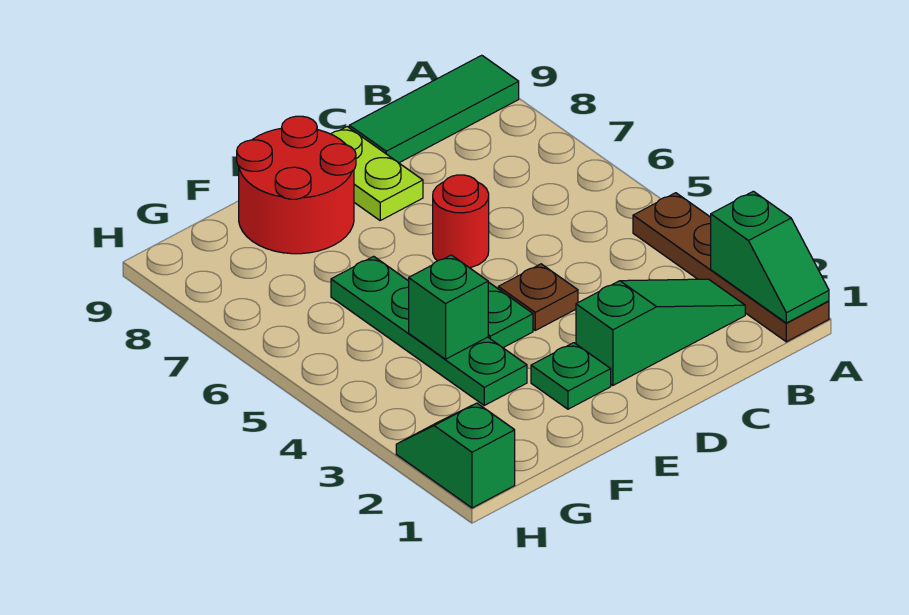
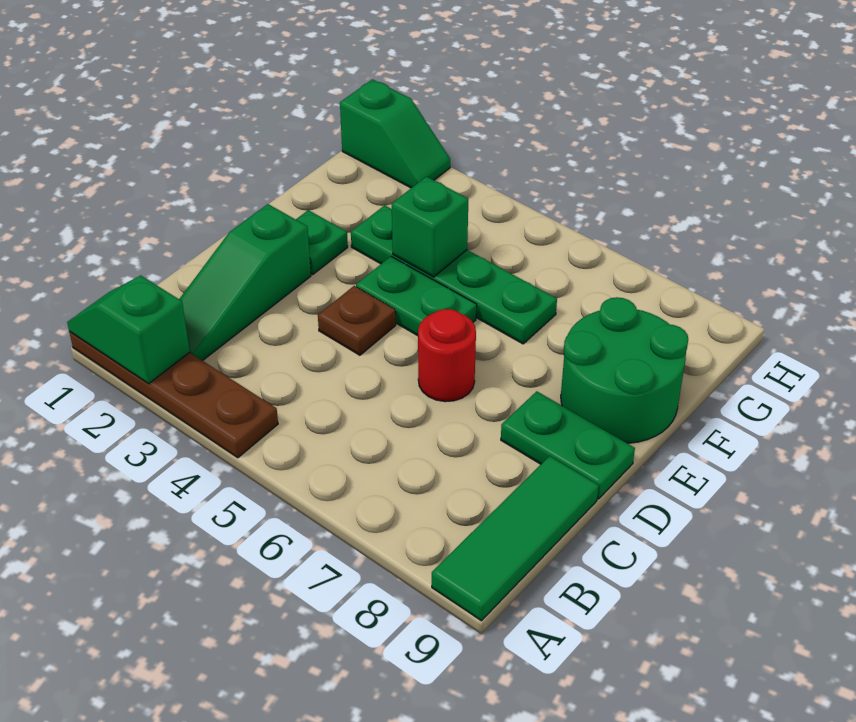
lime 1x2 plate [331,127,423,220] -> green 1x2 plate [501,391,635,499]
red 2x2 round brick [237,116,356,254] -> green 2x2 round brick [561,297,688,443]

